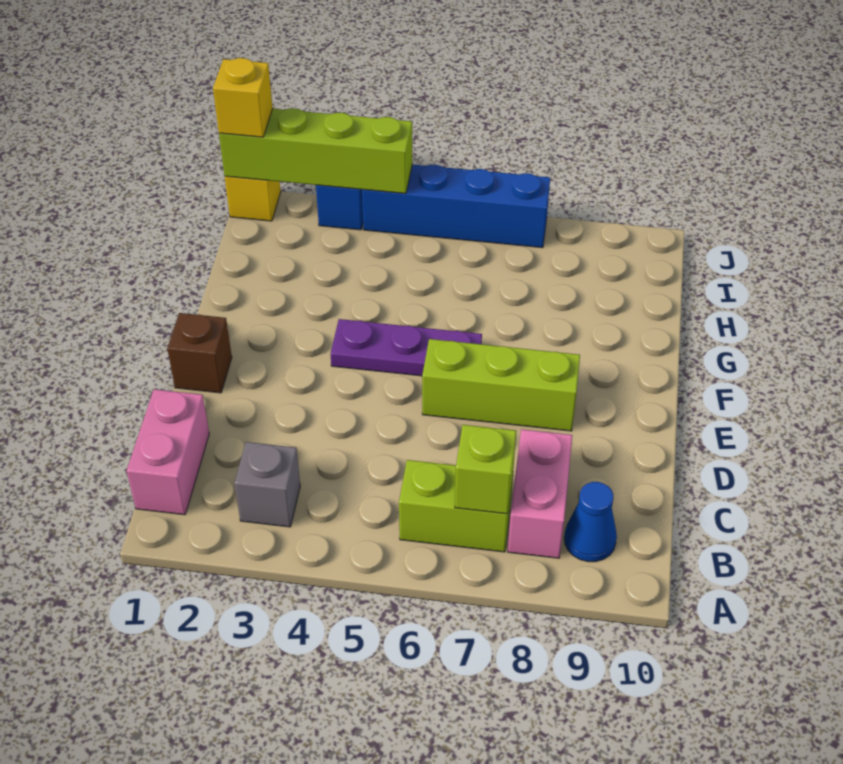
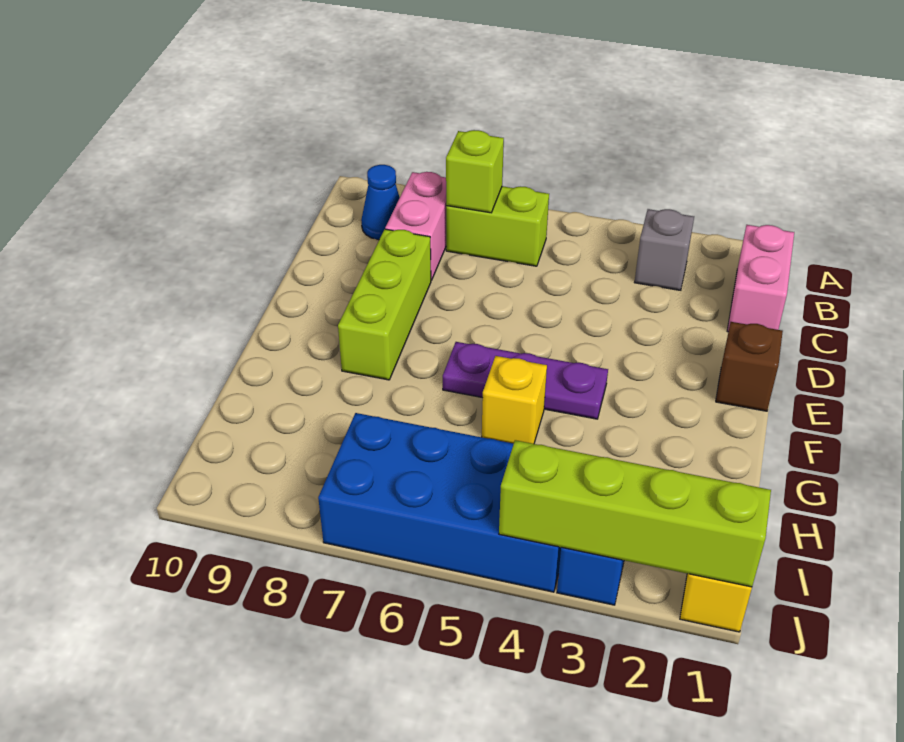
lime 1x3 brick [422,339,580,431] -> lime 1x3 brick turned to [338,229,431,380]
yellow 1x1 brick [213,58,273,137] -> yellow 1x1 brick moved to [482,356,547,444]
blue 1x4 brick [362,164,550,248] -> blue 2x4 brick [318,413,561,592]

